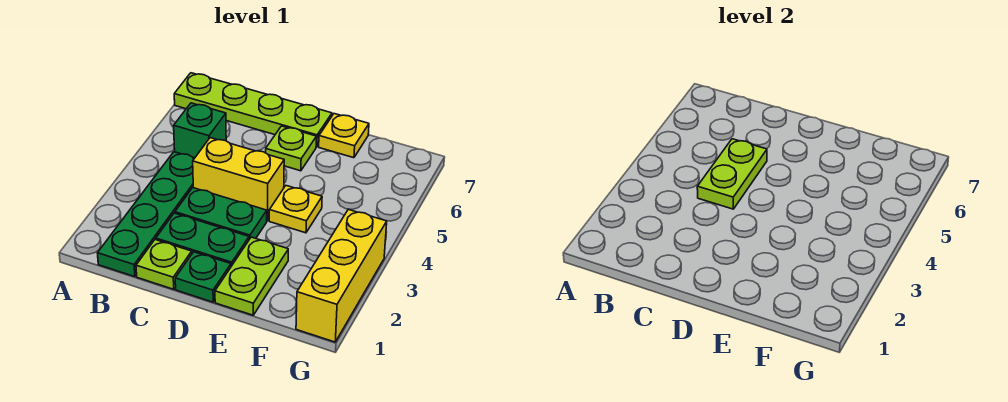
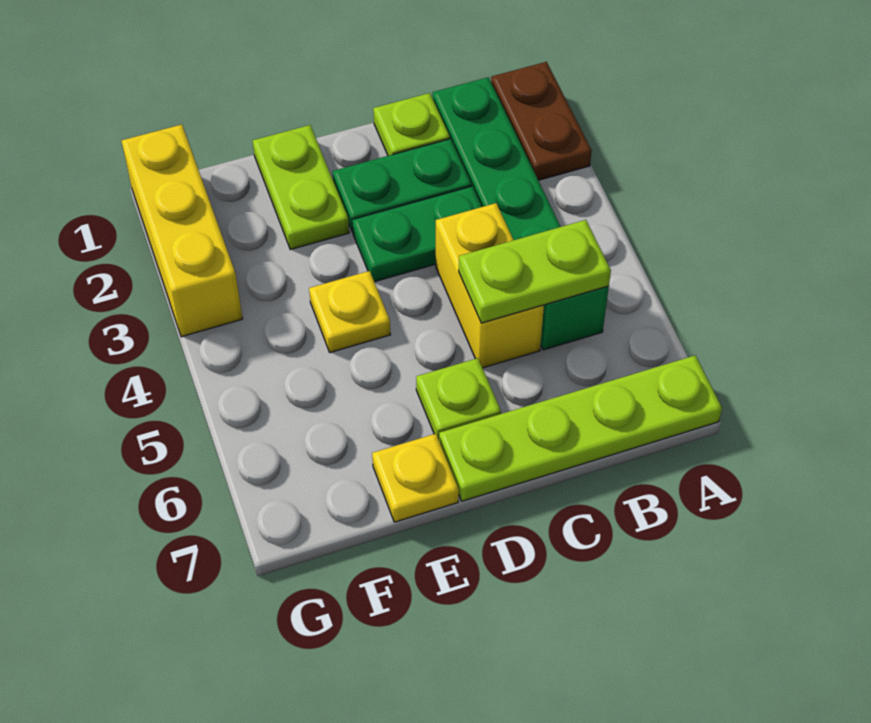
none -> brown 1x2 plate [491,62,592,180]
yellow 1x2 brick [193,138,284,221] -> yellow 1x2 brick turned to [436,203,544,368]
lime 1x2 plate [697,139,767,209] -> lime 1x2 plate turned to [459,220,611,323]
green 1x1 plate [175,252,231,302] -> none

